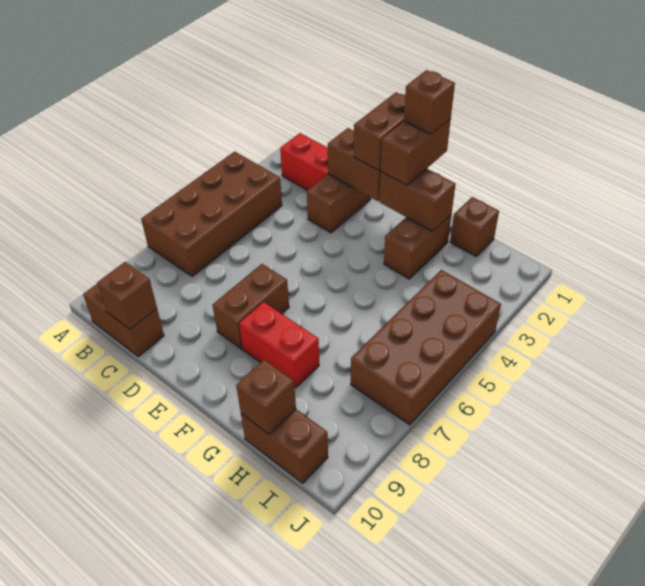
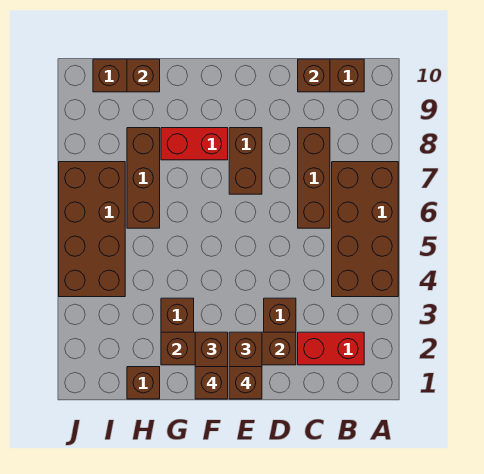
none -> brown 1x3 brick [298,128,330,228]
none -> brown 1x1 brick [229,367,262,399]
none -> brown 1x3 brick [127,128,160,228]

